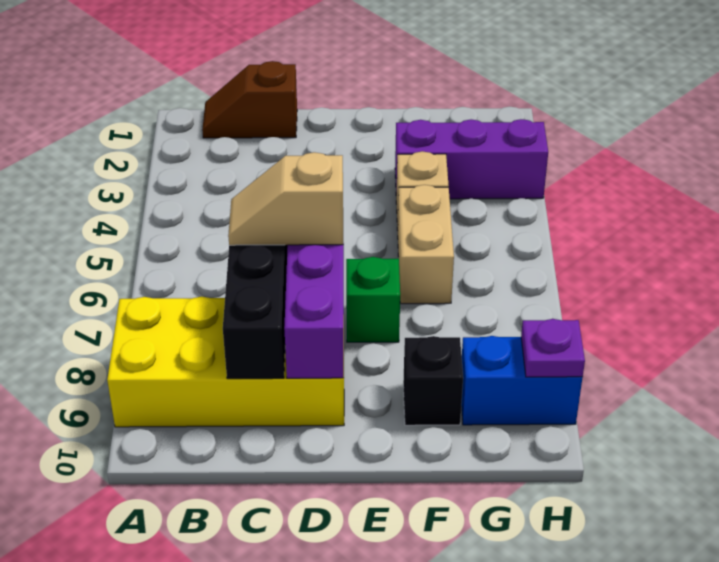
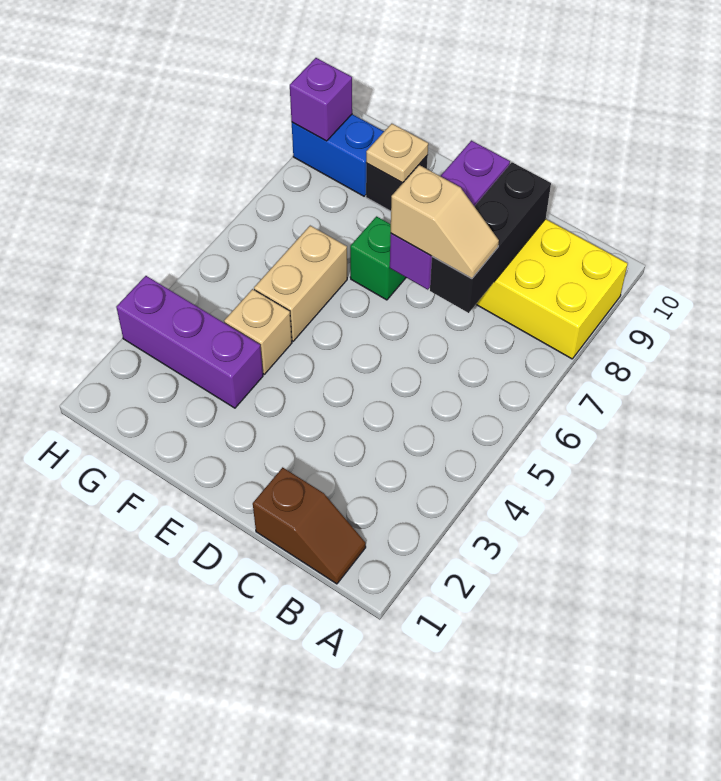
none -> tan 1x1 plate [366,124,428,183]
purple 1x1 plate [521,319,585,377] -> purple 1x1 brick [290,58,352,141]

